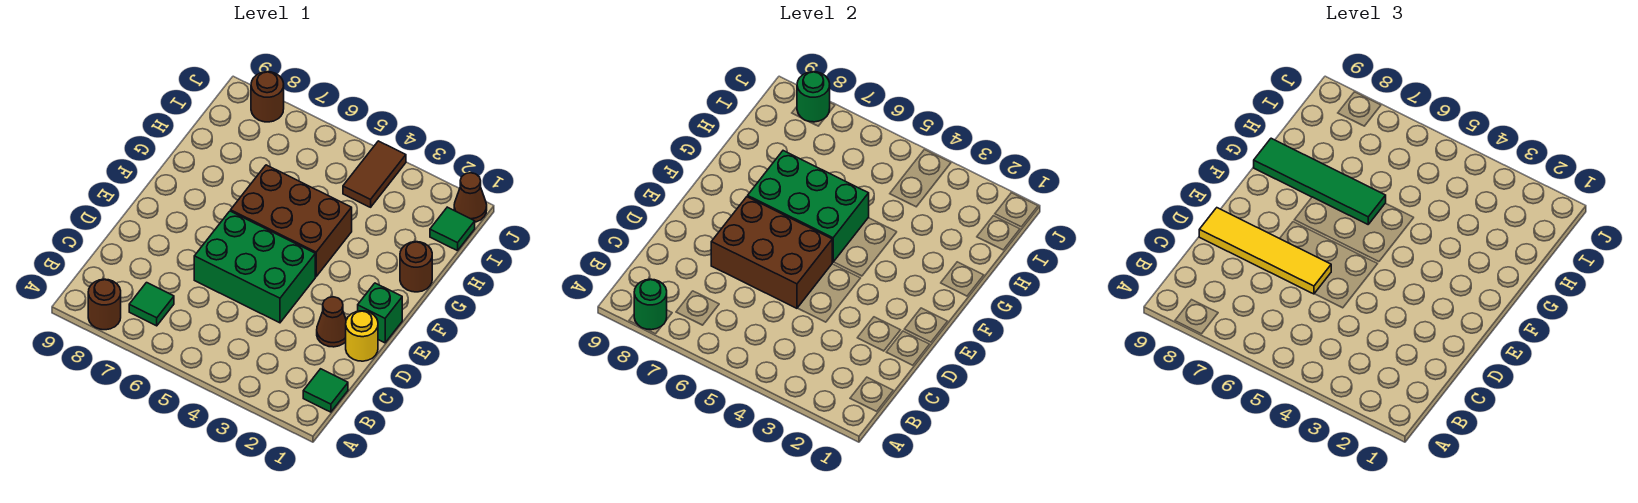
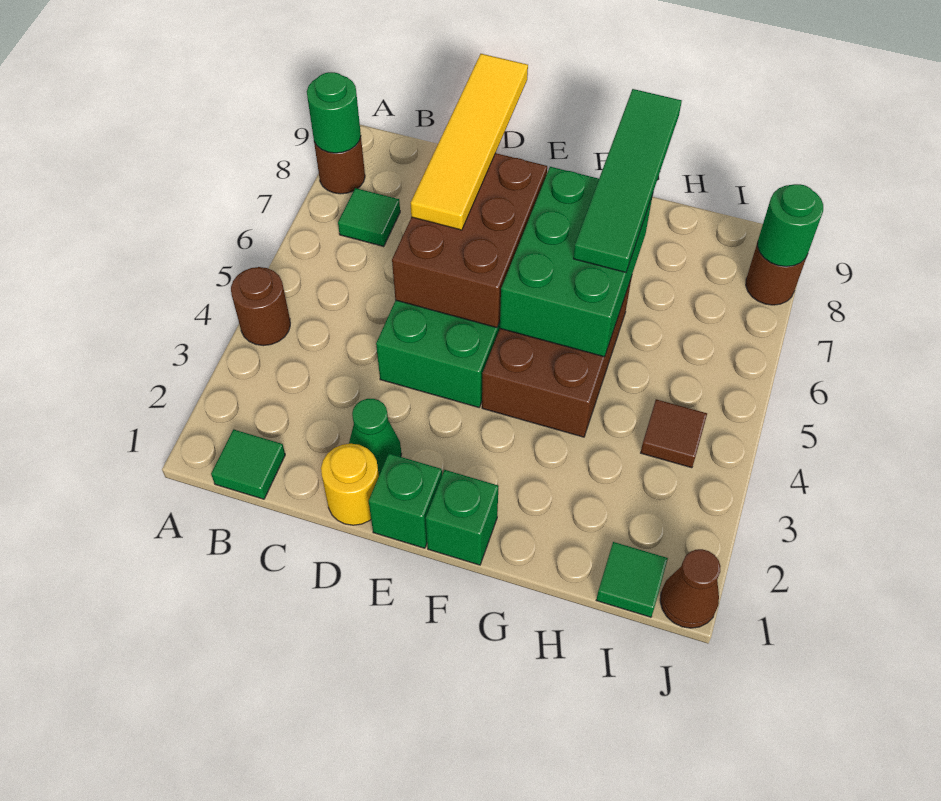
brown 1x1 cone [317,297,346,347] -> green 1x1 cone [349,399,401,475]
none -> green 1x1 brick [426,470,498,565]
brown 1x1 round brick [400,242,432,292] -> brown 1x1 round brick moved to [231,267,290,346]
brown 1x2 tile [343,141,406,207] -> brown 1x1 tile [641,399,707,468]

